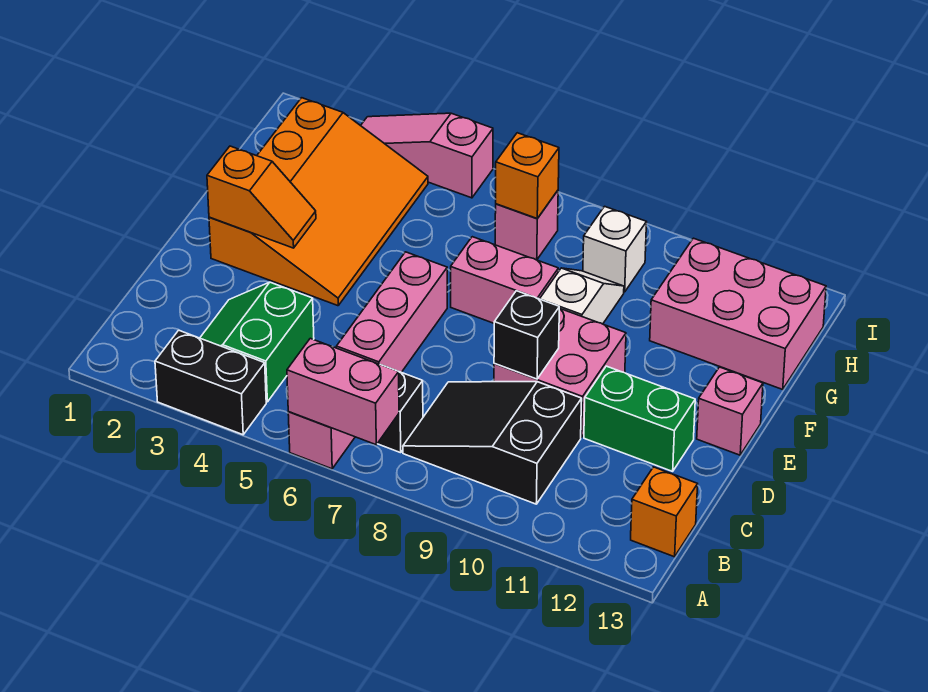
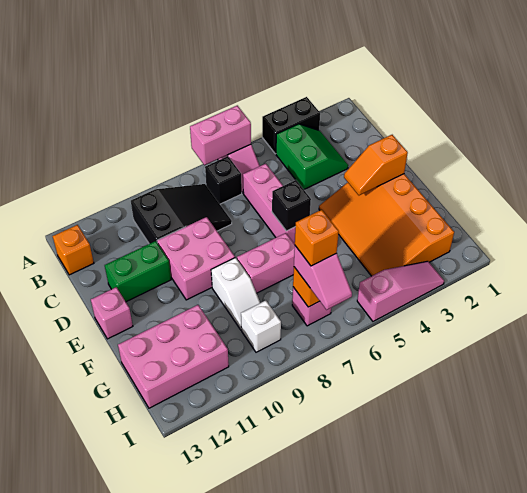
black 1x1 brick [494,291,560,379] -> black 1x1 brick moved to [272,180,311,231]
none -> pink 1x2 slope [294,246,352,310]
none -> orange 1x1 brick [295,210,339,266]

